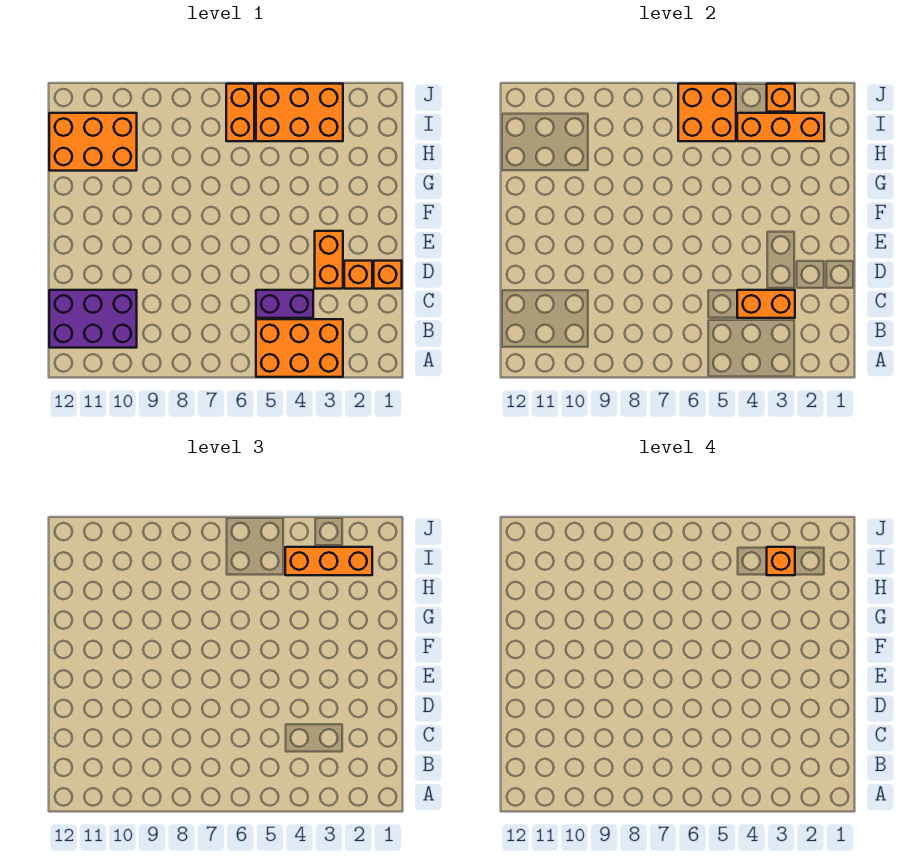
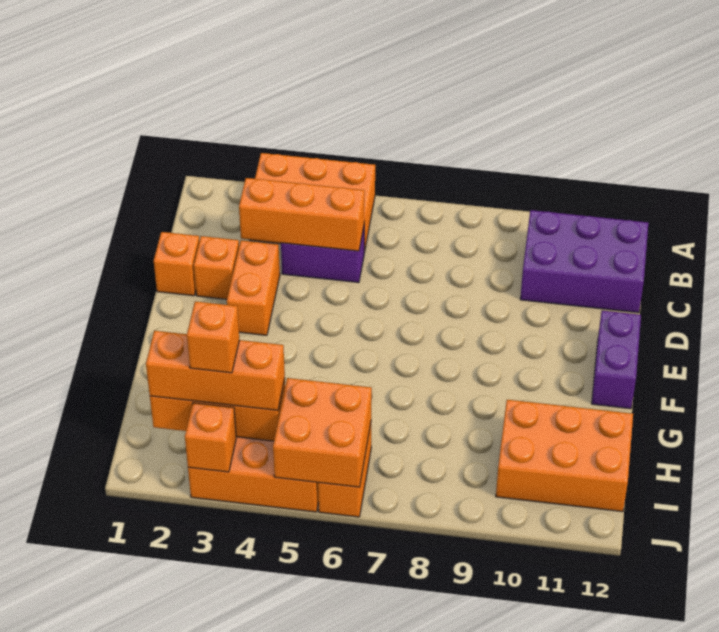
orange 1x2 brick [737,290,795,318] -> orange 1x3 brick [239,178,365,251]
none -> purple 1x2 brick [592,311,641,409]

